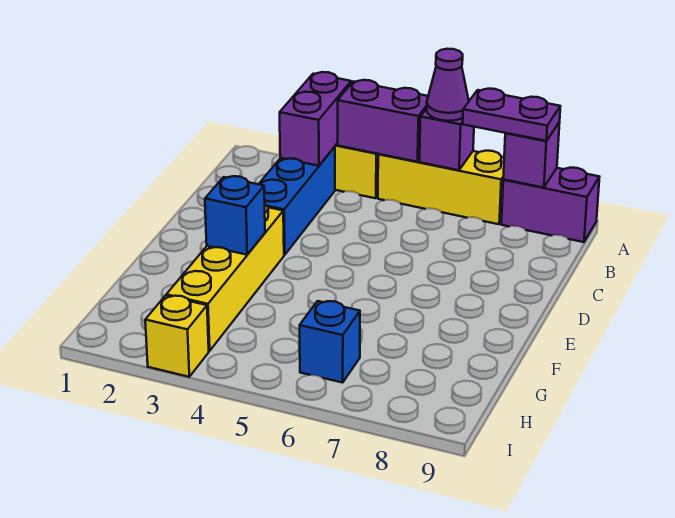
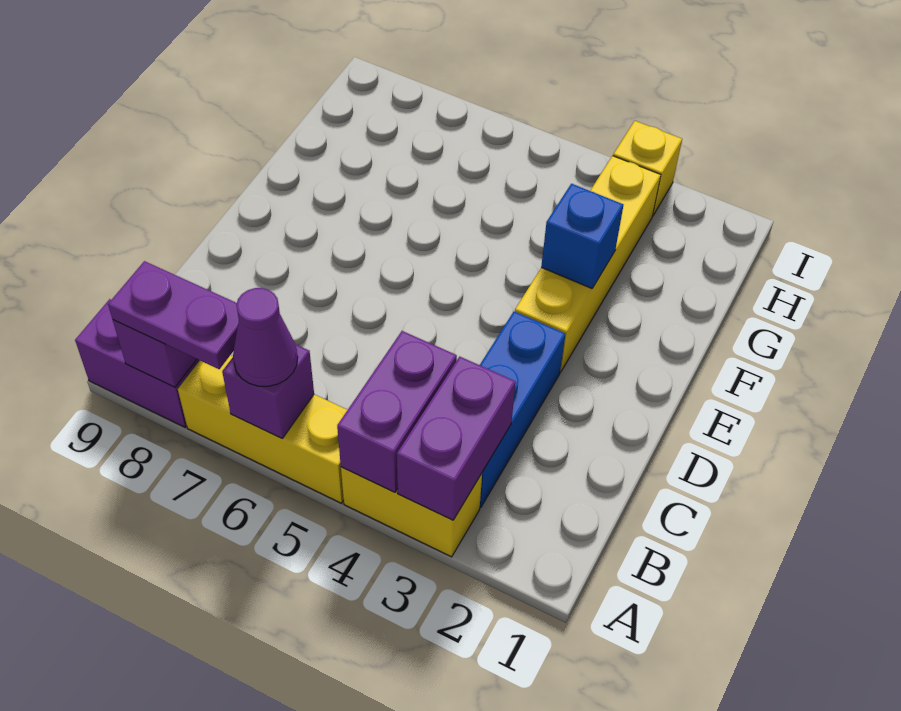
purple 1x2 brick [338,80,428,162] -> purple 1x2 brick turned to [337,331,457,492]
blue 1x1 brick [300,301,360,383] -> none

